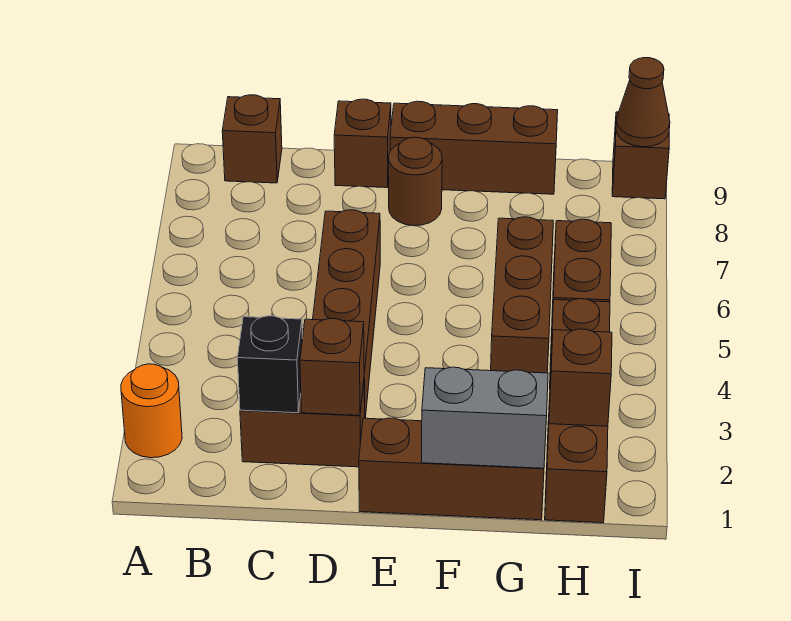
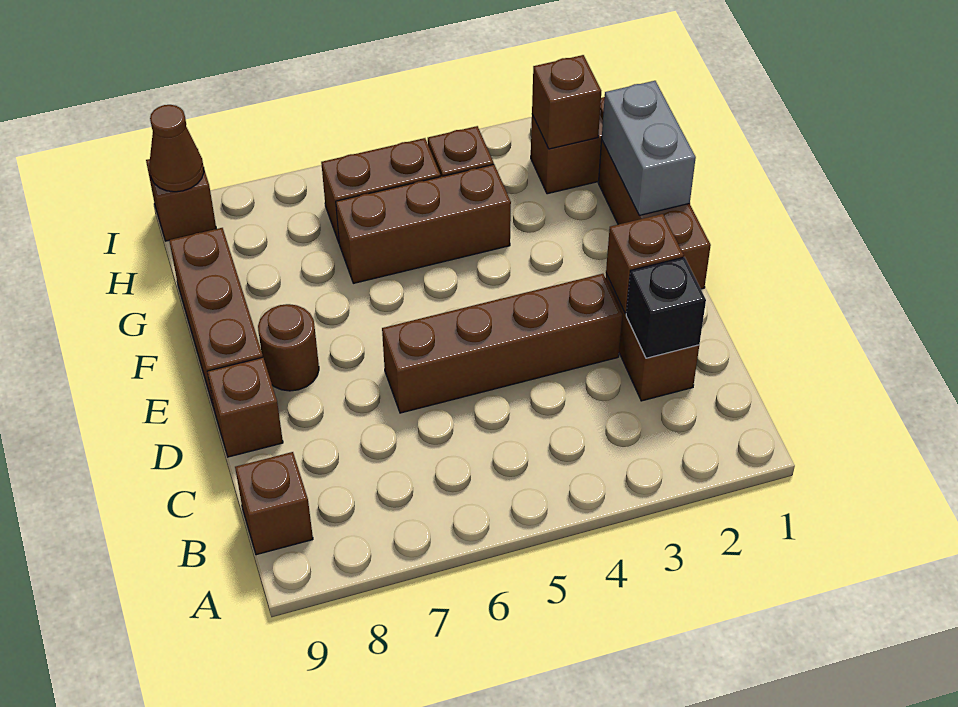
orange 1x1 round brick [121,364,182,458] -> none

